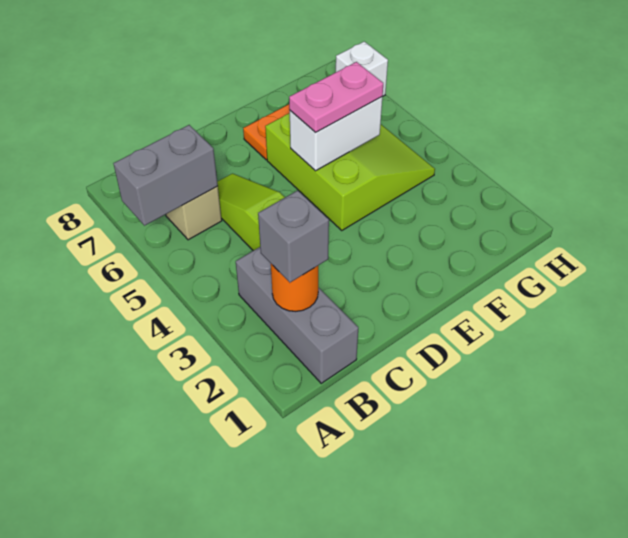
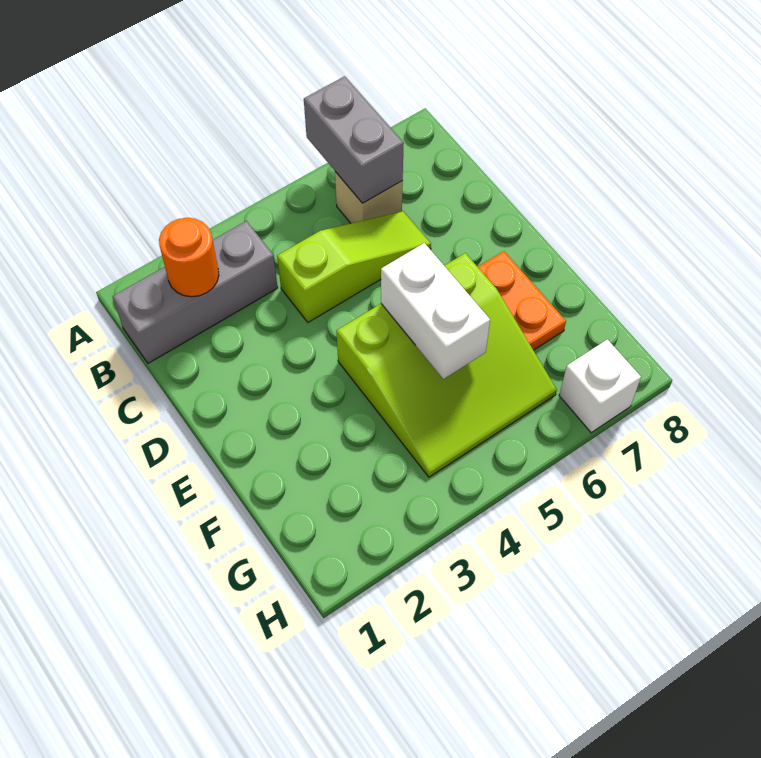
grey 1x1 brick [258,190,329,282] -> none
pink 1x2 plate [289,62,383,132] -> none

